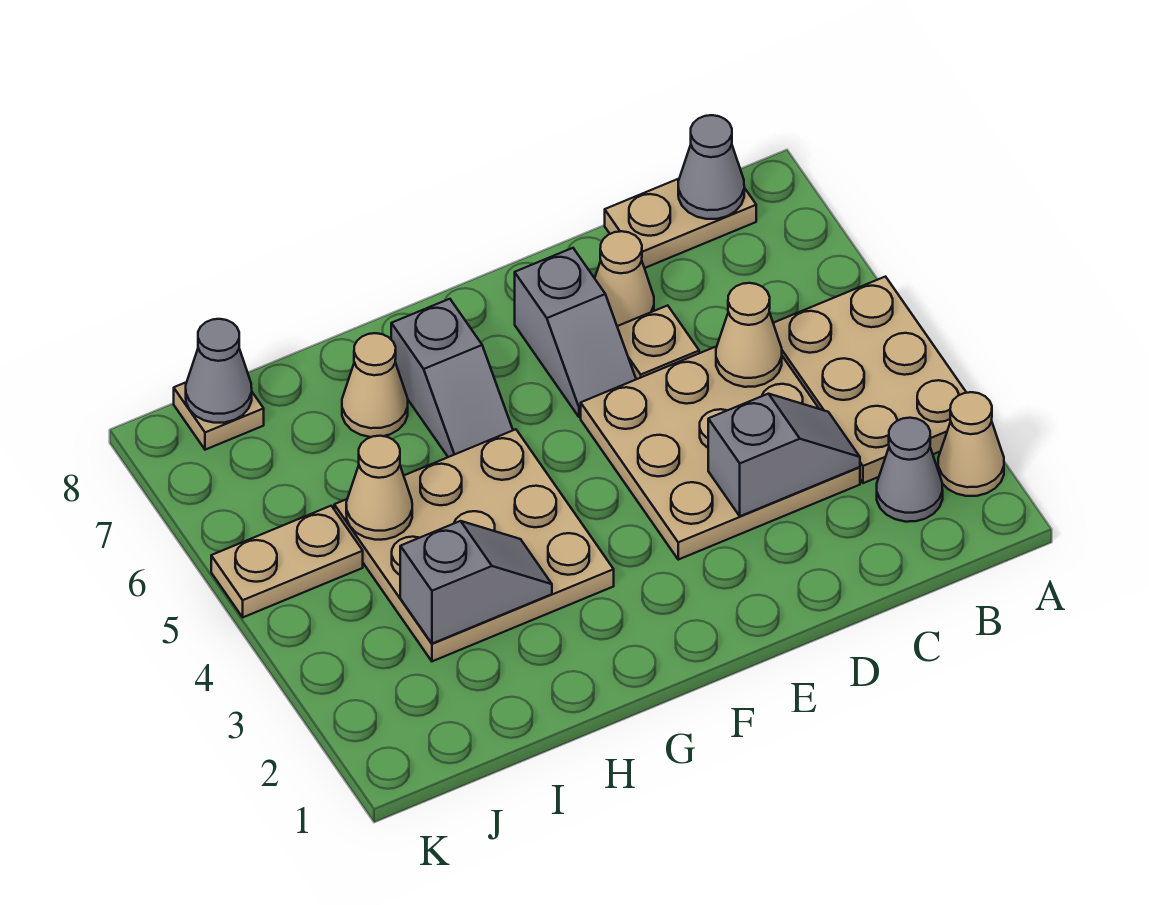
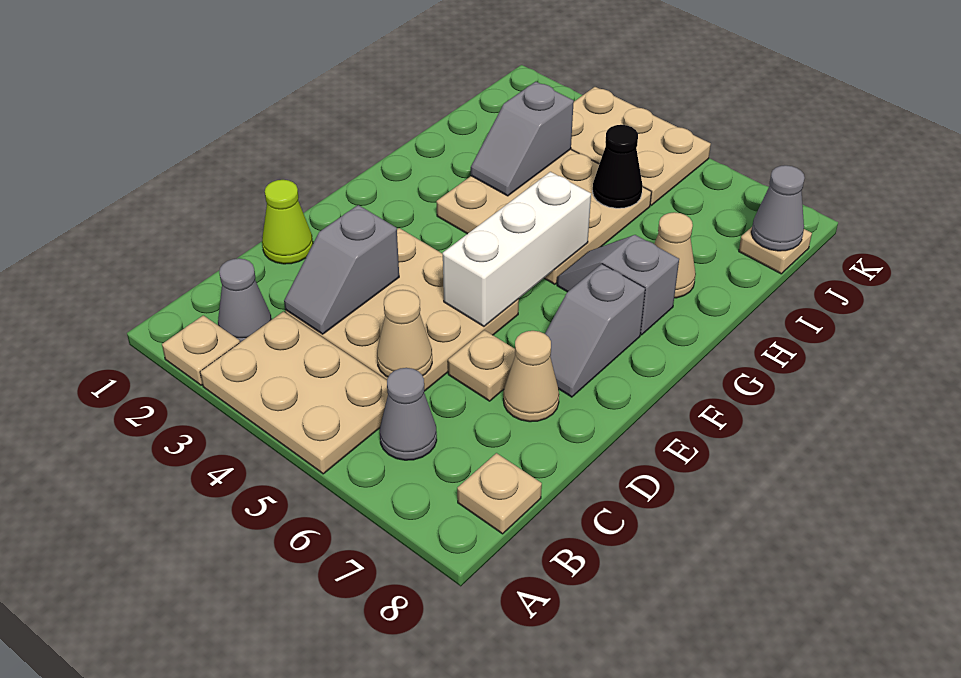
tan 1x1 cone [938,392,1004,496] -> tan 1x1 plate [162,315,240,385]
tan 1x2 plate [605,179,756,268] -> tan 1x1 plate [457,453,542,534]
grey 1x1 cone [678,115,744,219] -> grey 1x1 cone moved to [380,368,437,460]
none -> lime 1x1 cone [262,180,313,264]
none -> white 1x3 brick [443,172,591,326]
grey 1x2 slope [515,248,636,417] -> grey 1x2 slope turned to [545,264,645,397]
tan 1x1 cone [346,436,412,540] -> black 1x1 cone [593,125,643,208]
tan 1x2 plate [211,506,363,617] -> tan 2x3 plate [571,87,711,205]

